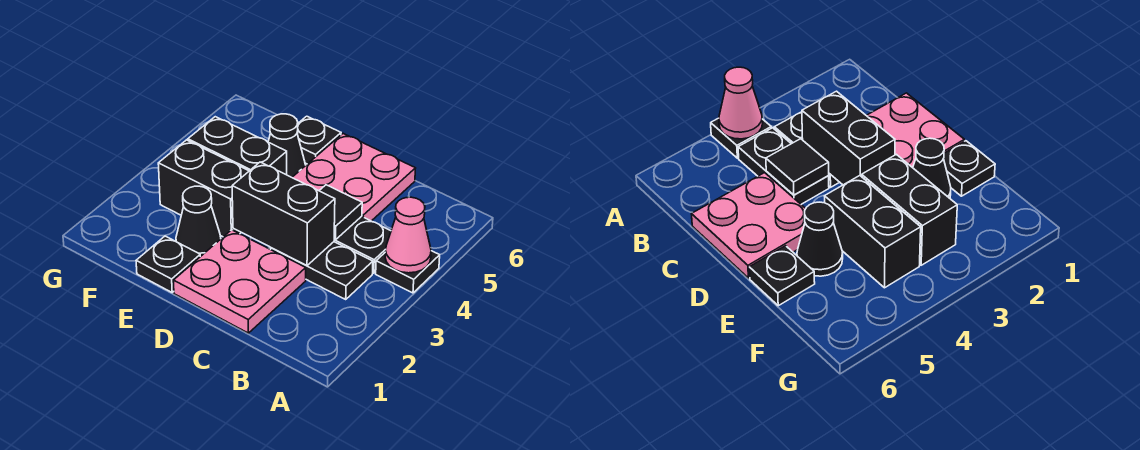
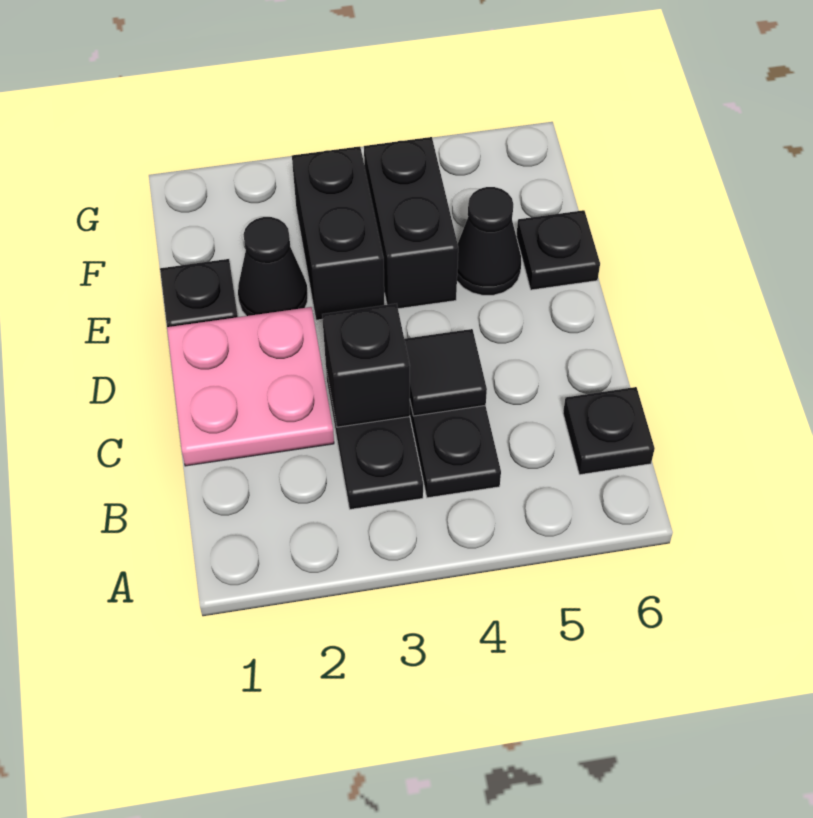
black 1x1 plate [376,251,440,293] -> black 1x1 plate moved to [563,387,655,475]
pink 1x1 cone [385,197,431,273] -> none
black 1x2 brick [232,162,335,266] -> black 1x1 brick [322,304,410,427]
pink 2x2 plate [292,134,416,221] -> none

